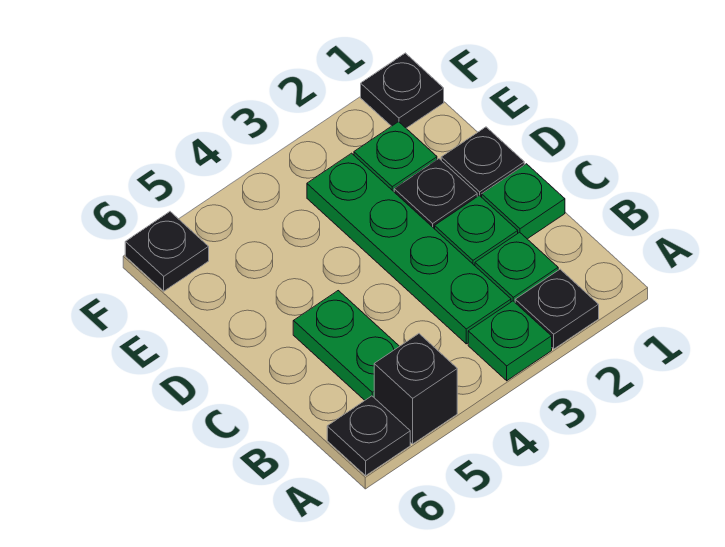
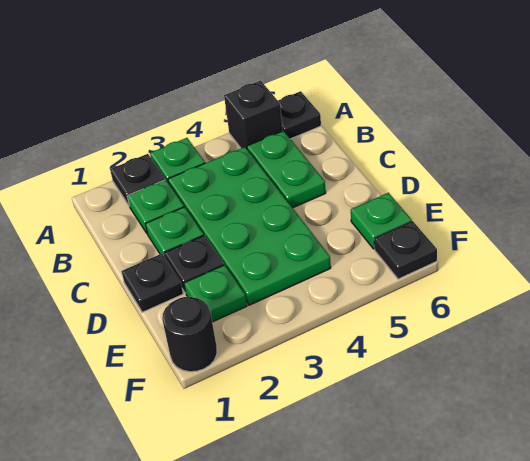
green 1x4 plate [307,153,511,344] -> green 2x4 plate [168,147,331,305]
green 1x1 plate [482,164,565,239] -> green 1x1 plate moved to [351,193,412,249]
black 1x1 plate [361,53,444,128] -> black 1x1 round brick [162,297,217,372]

